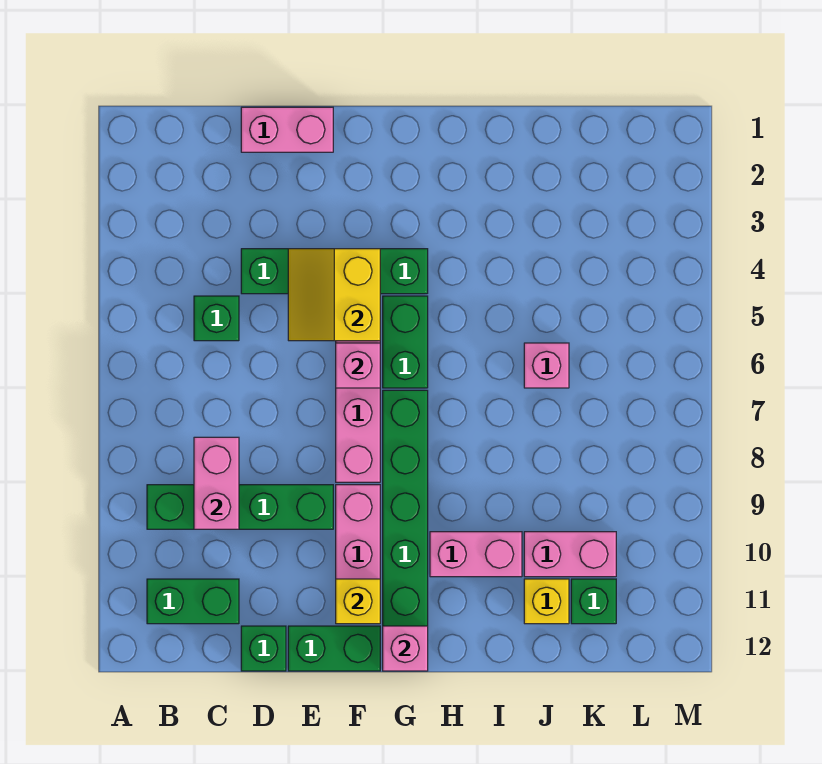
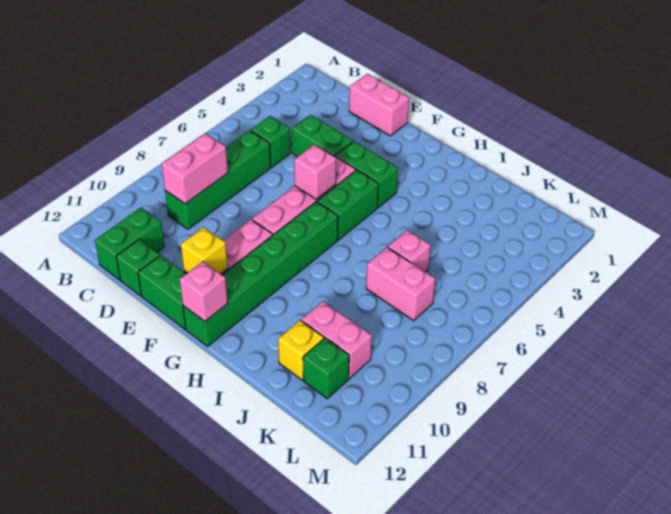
green 1x4 brick [147,485,333,529] -> green 1x4 brick turned to [165,130,271,229]
green 1x2 brick [147,579,239,624] -> green 1x2 brick turned to [95,208,165,280]
yellow 2x2 slope [288,249,380,341] -> none
pink 1x2 brick [430,532,522,577] -> pink 1x2 brick moved to [366,247,435,320]

